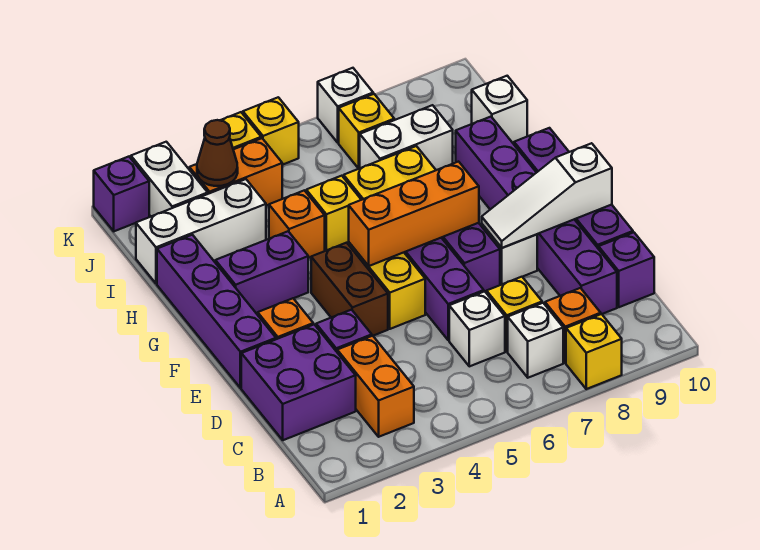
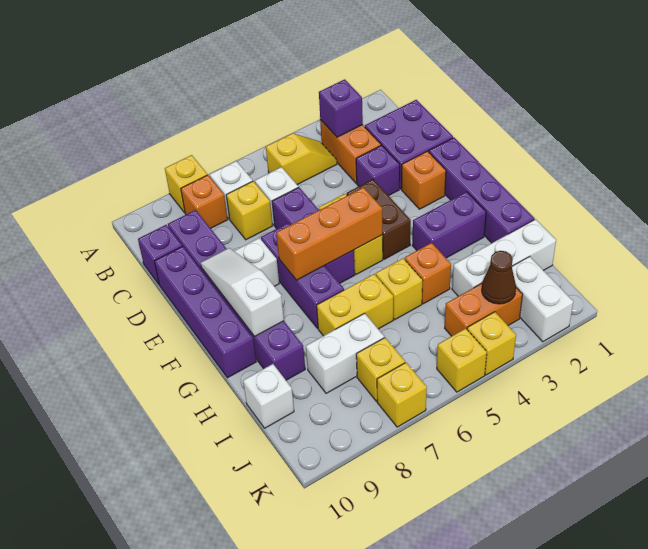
none -> yellow 1x2 slope [266,133,337,185]
white 1x3 slope [482,143,612,248] -> white 1x3 slope turned to [201,248,284,336]
purple 1x1 brick [94,157,149,231] -> purple 1x1 brick moved to [319,79,363,137]
white 1x1 brick [318,68,373,143] -> yellow 1x1 brick [377,363,427,427]

